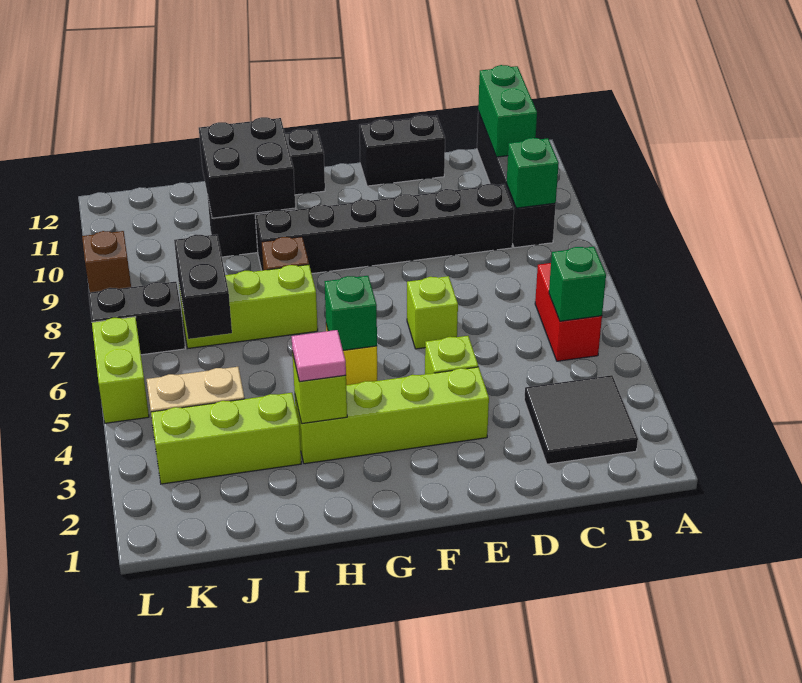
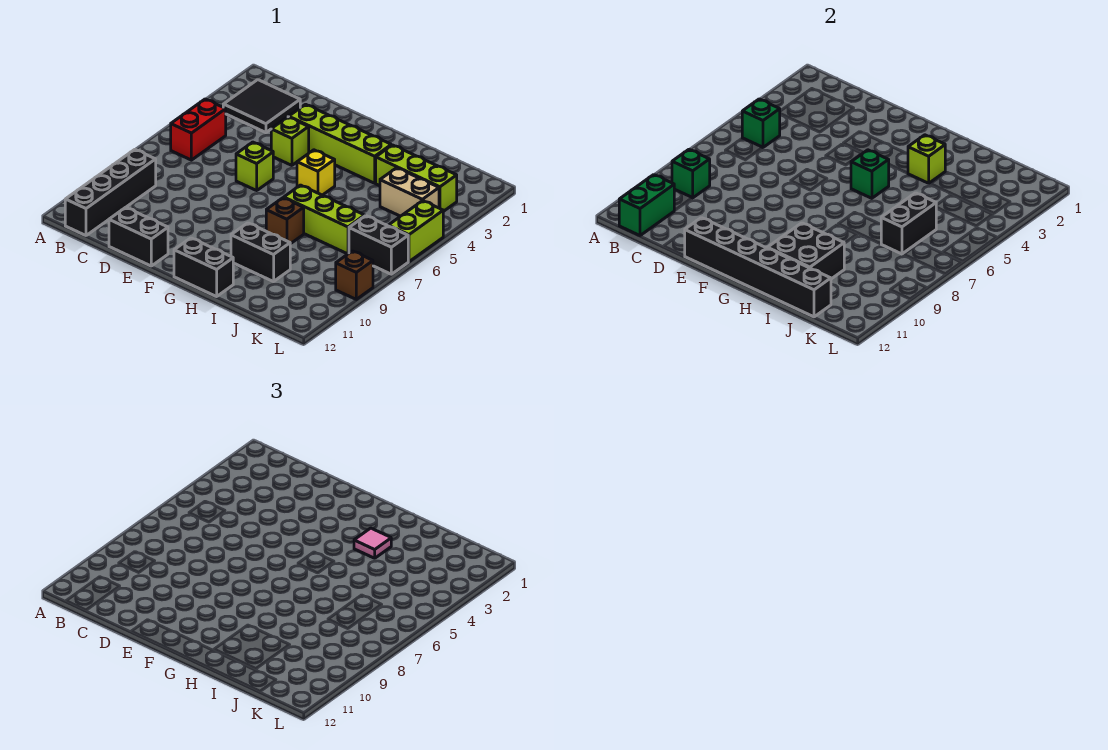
black 1x6 brick [255,184,514,273] -> black 1x6 brick moved to [685,218,831,317]

